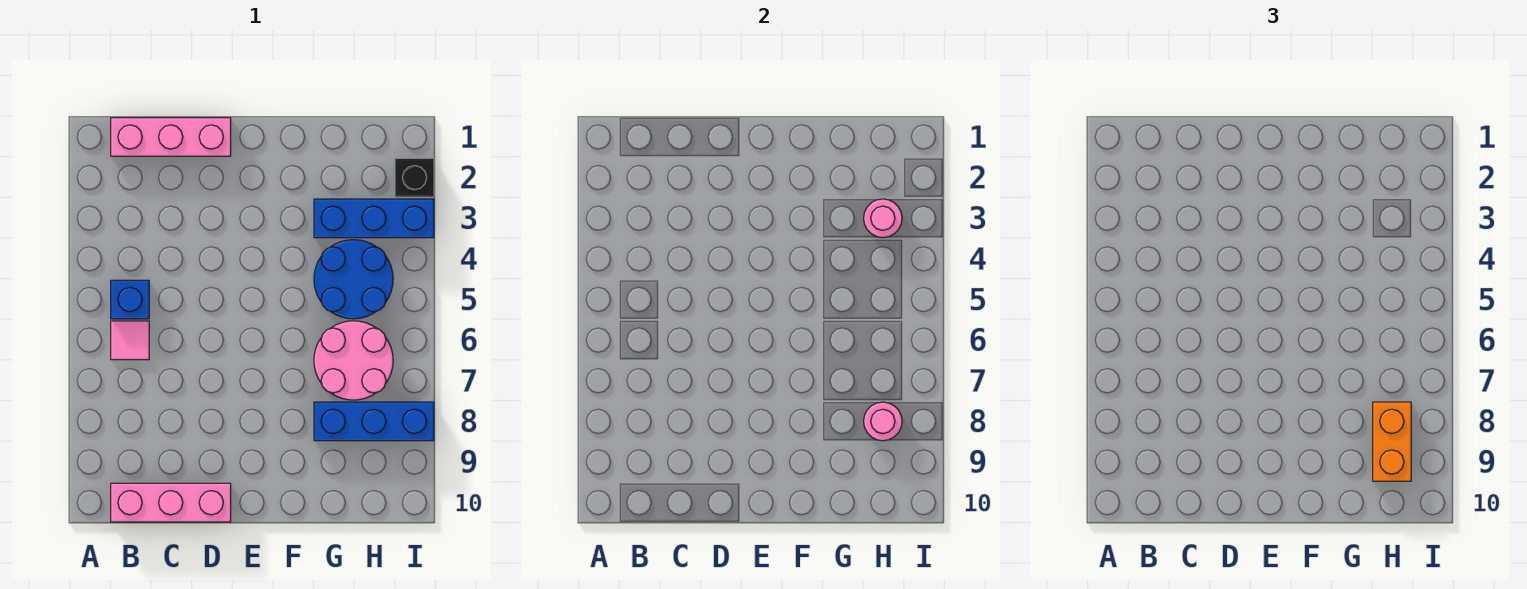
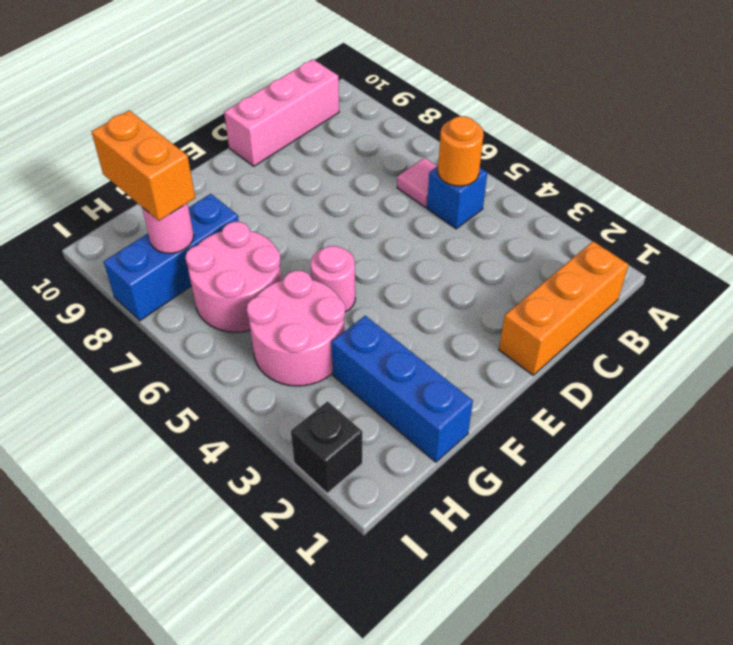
pink 1x3 brick [111,118,231,156] -> orange 1x3 brick [499,241,629,375]
none -> orange 1x1 round brick [438,116,484,186]
blue 1x3 brick [314,199,434,238] -> blue 1x3 brick turned to [332,316,473,462]
blue 2x2 round brick [314,240,393,319] -> pink 2x2 round brick [247,271,345,386]
pink 1x1 round brick [864,199,902,238] -> pink 1x1 round brick moved to [311,246,355,312]

